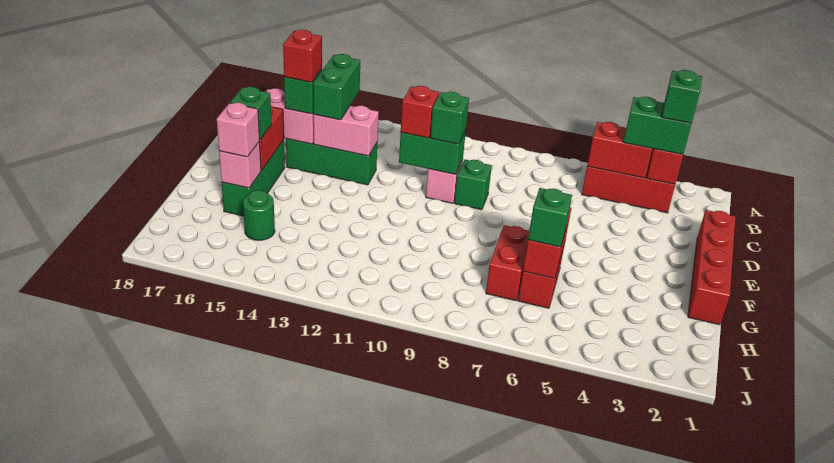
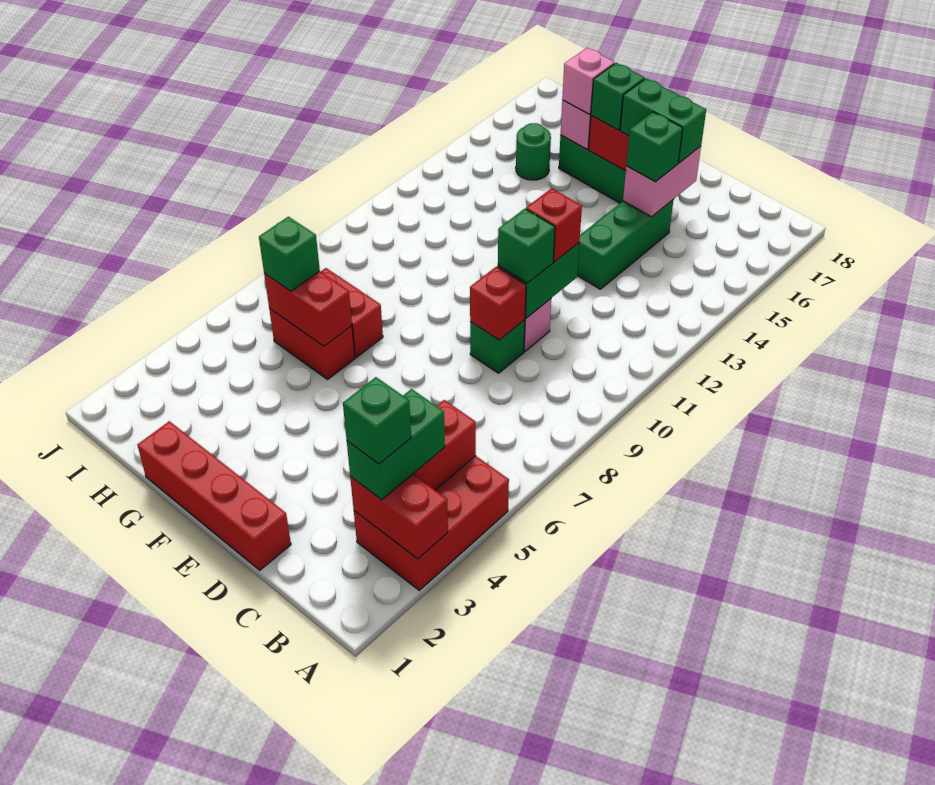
green 1x2 brick [313,54,360,120] -> green 1x2 brick moved to [620,78,706,163]
pink 1x2 brick [313,106,379,156] -> none
red 1x1 brick [283,30,322,82] -> red 1x1 brick moved to [470,266,526,340]

